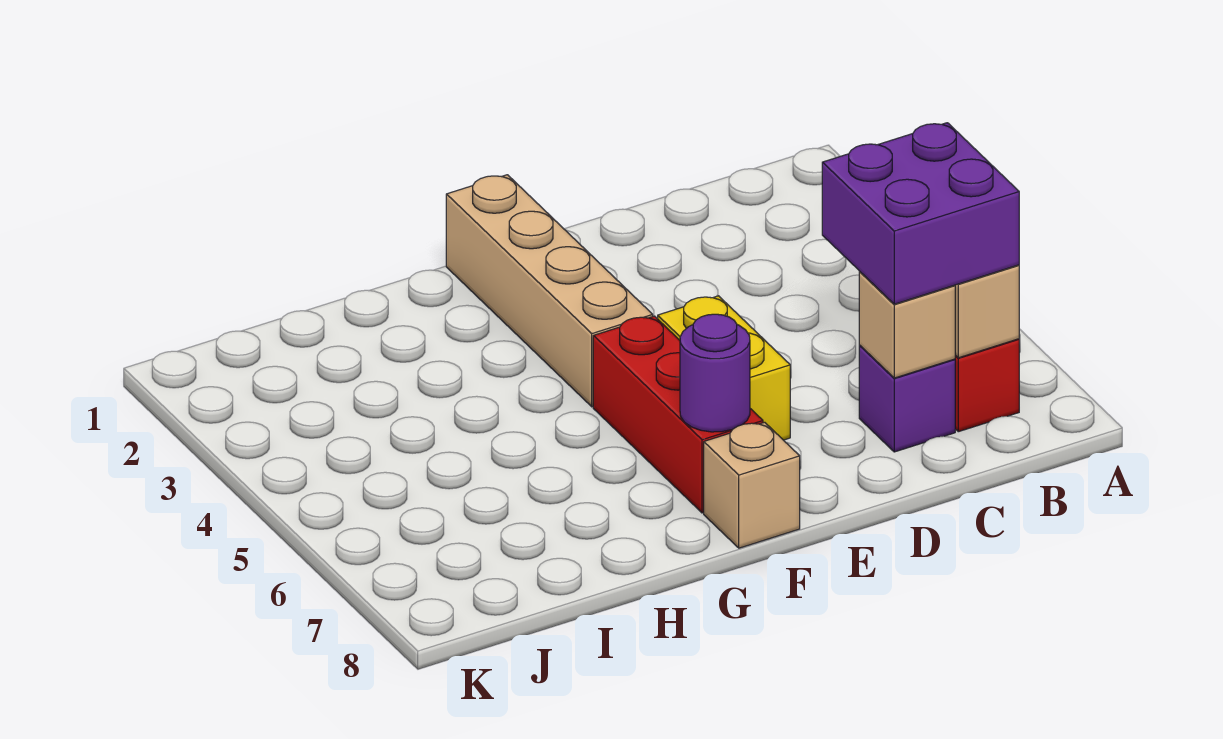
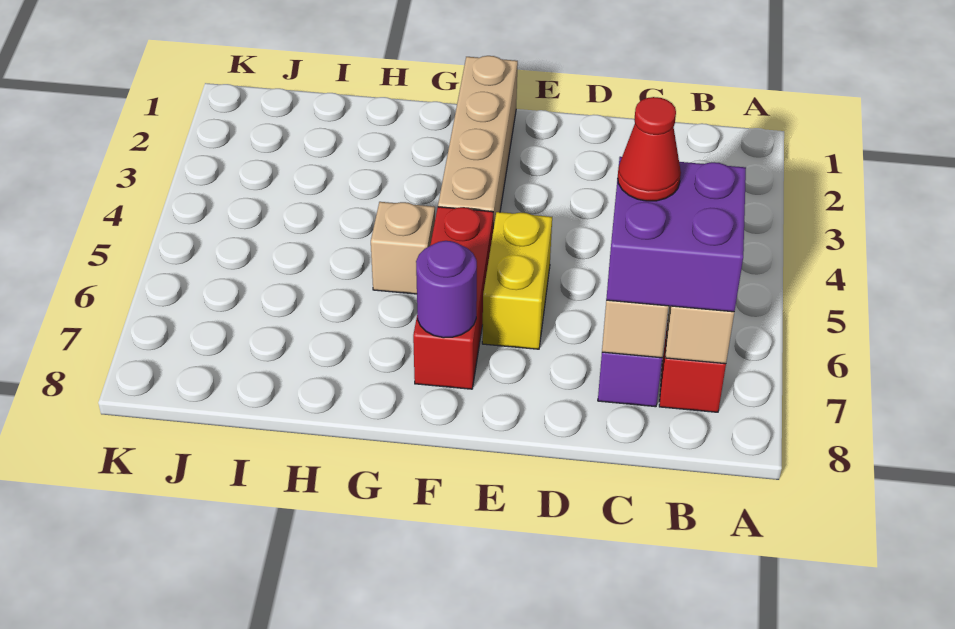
none -> red 1x1 cone [618,97,681,201]
tan 1x1 brick [704,422,800,548] -> tan 1x1 brick moved to [371,202,435,294]

